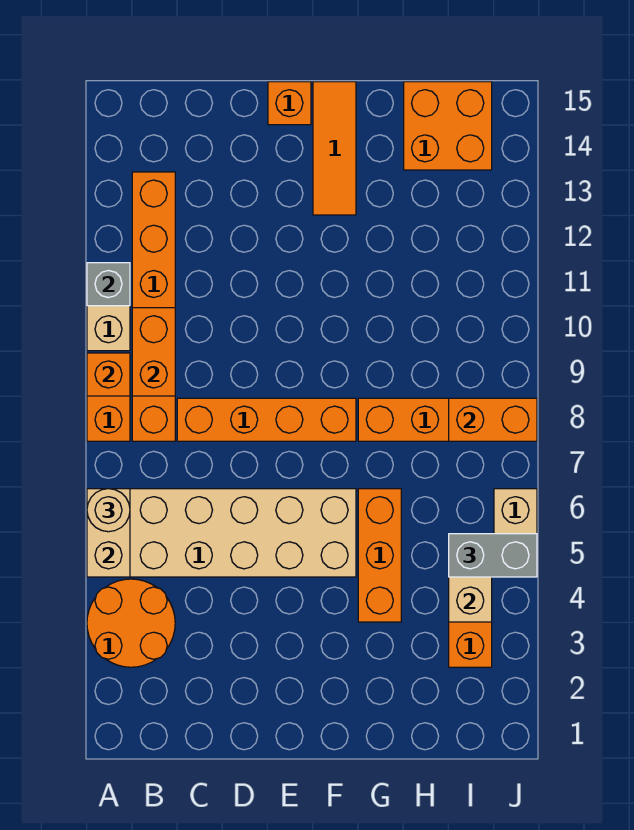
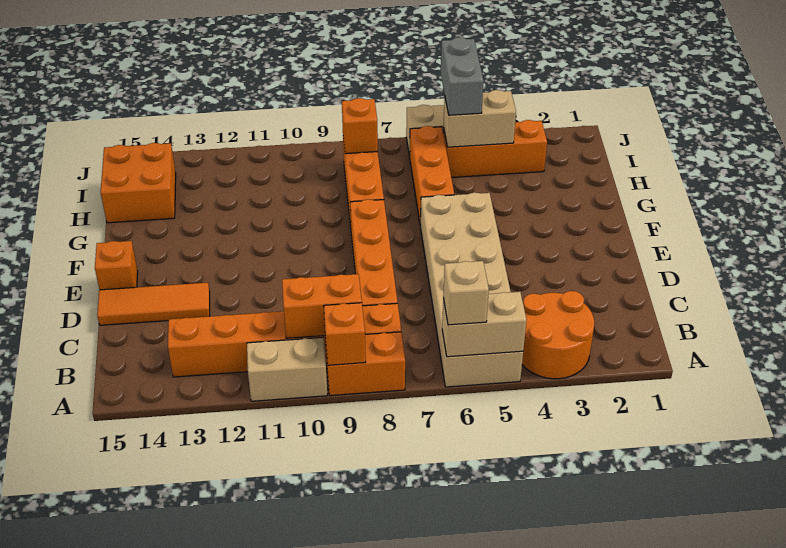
tan 1x1 round brick [87,489,130,532] -> tan 1x1 brick [443,261,489,325]
grey 1x1 brick [87,263,130,306] -> none
orange 1x3 tile [313,82,356,215] -> orange 1x3 tile moved to [97,283,210,325]
orange 1x3 brick [358,489,401,622] -> orange 1x3 brick turned to [410,126,454,225]
orange 1x2 brick [449,398,537,441] -> orange 1x1 brick [342,98,378,154]

